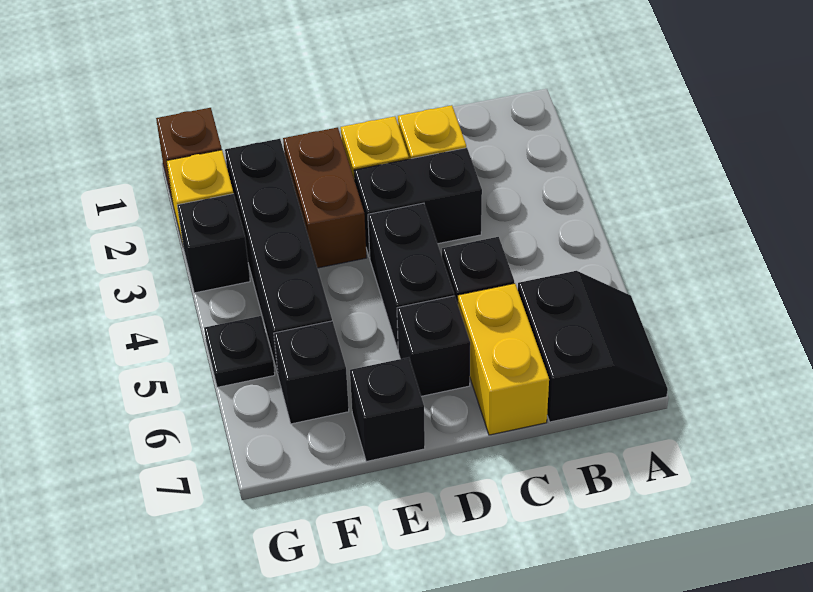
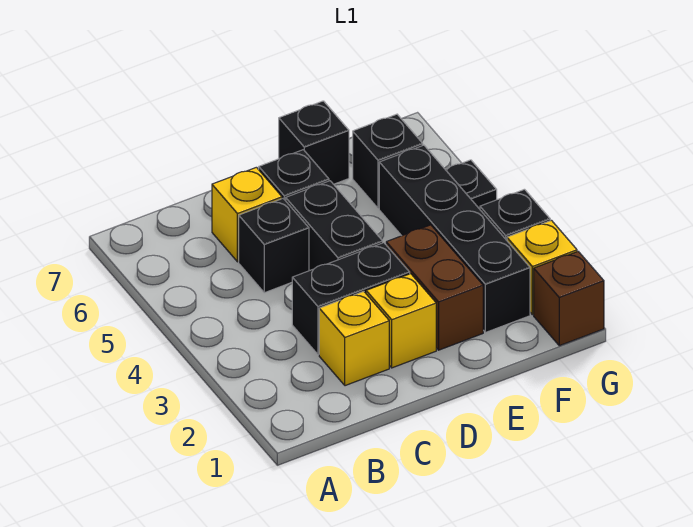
black 2x2 slope [518,271,668,422] -> none
yellow 1x2 brick [458,283,549,435] -> yellow 1x1 brick [212,167,282,262]

